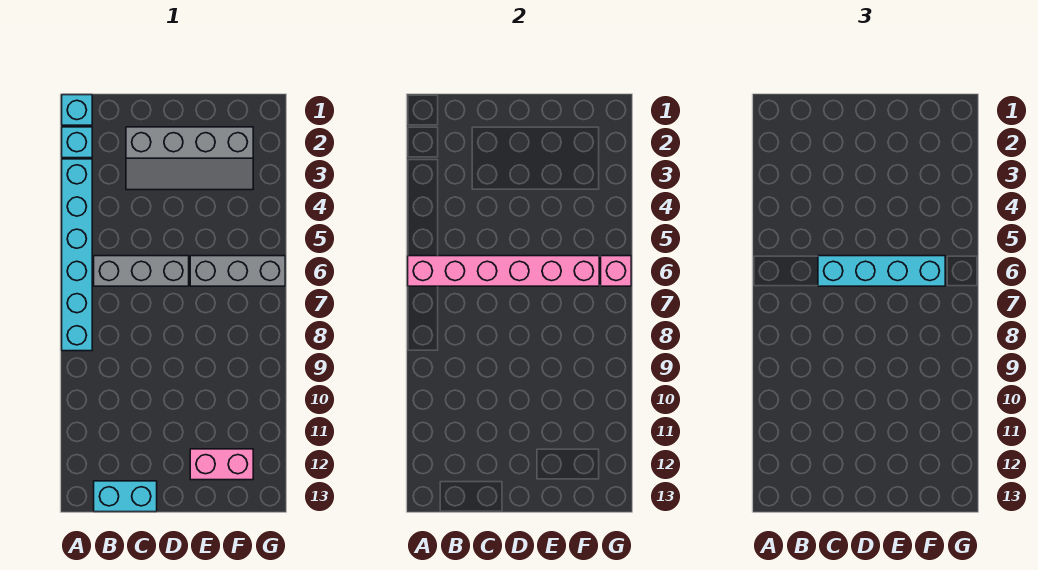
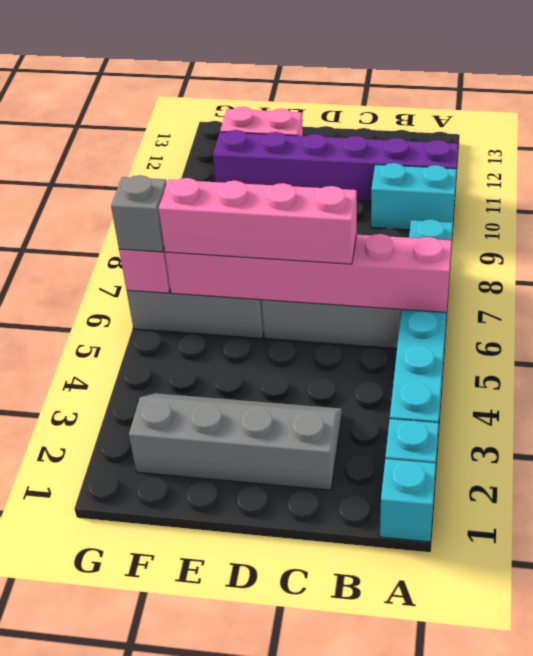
none -> purple 1x6 brick [213,130,458,201]
cyan 1x2 brick [94,481,157,512] -> cyan 1x2 brick moved to [371,163,457,230]
cyan 1x4 brick [818,256,945,286] -> pink 1x4 brick [159,178,357,264]
none -> grey 1x1 brick [111,175,167,252]

